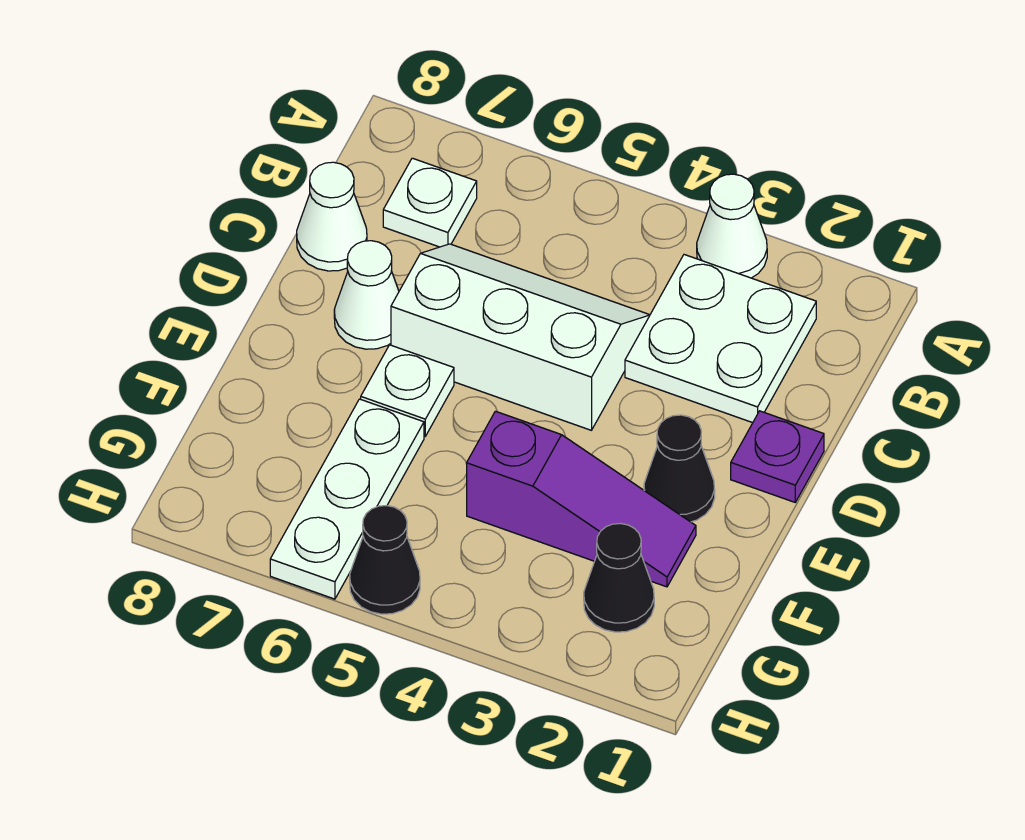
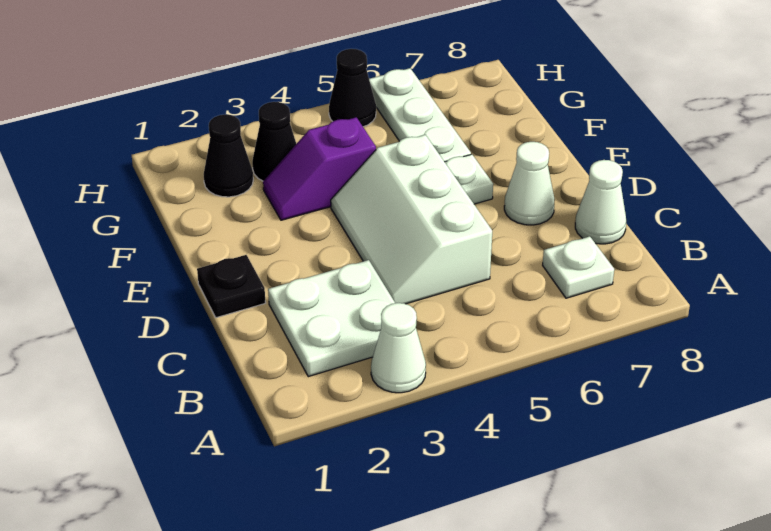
white 2x3 slope [391,244,650,430] -> white 2x3 slope turned to [331,135,492,304]
purple 1x1 plate [731,411,824,502] -> black 1x1 plate [197,255,266,318]
black 1x1 cone [644,415,715,522] -> black 1x1 cone moved to [252,102,296,181]
purple 1x3 slope [467,411,696,587] -> purple 1x2 slope [263,117,376,220]

